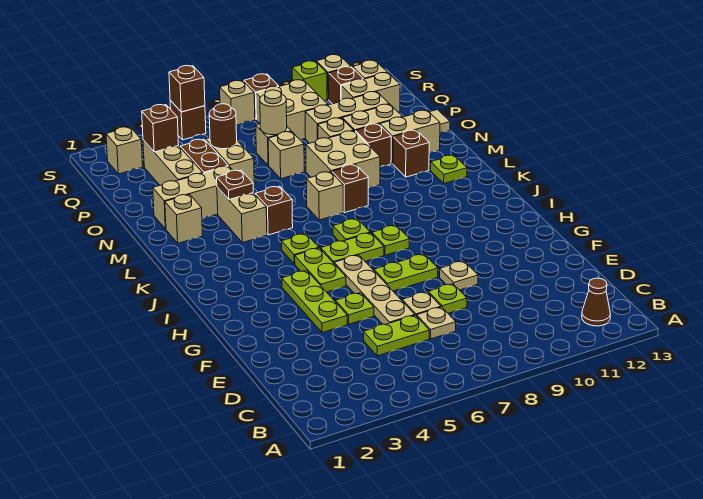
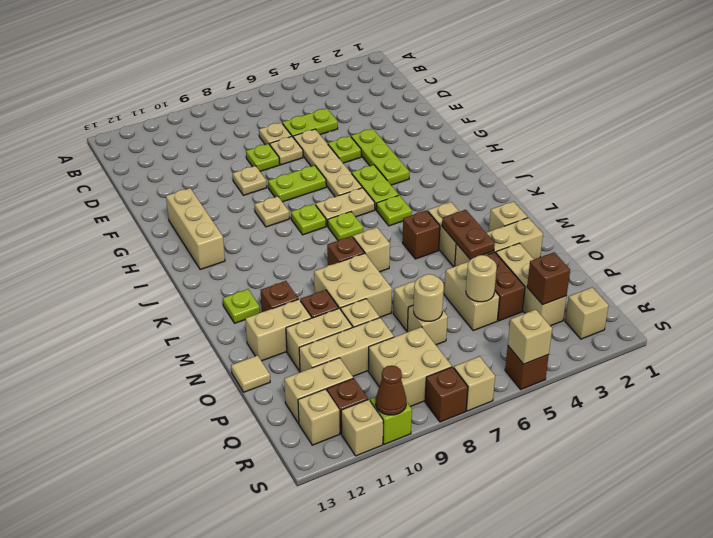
brown 1x1 cone [582,278,610,326] -> brown 1x1 cone moved to [376,366,406,415]
none -> tan 1x3 brick [166,188,225,270]
none -> tan 1x1 plate [255,196,289,227]
lime 1x2 plate [321,233,384,263] -> tan 1x2 plate [316,188,375,226]
brown 1x1 plate [217,170,253,199] -> brown 1x2 plate [442,210,495,259]
brown 1x1 round brick [209,104,237,149] -> tan 1x1 round brick [466,255,497,302]
brown 1x1 brick [169,66,205,112] -> tan 1x1 brick [508,309,552,364]

